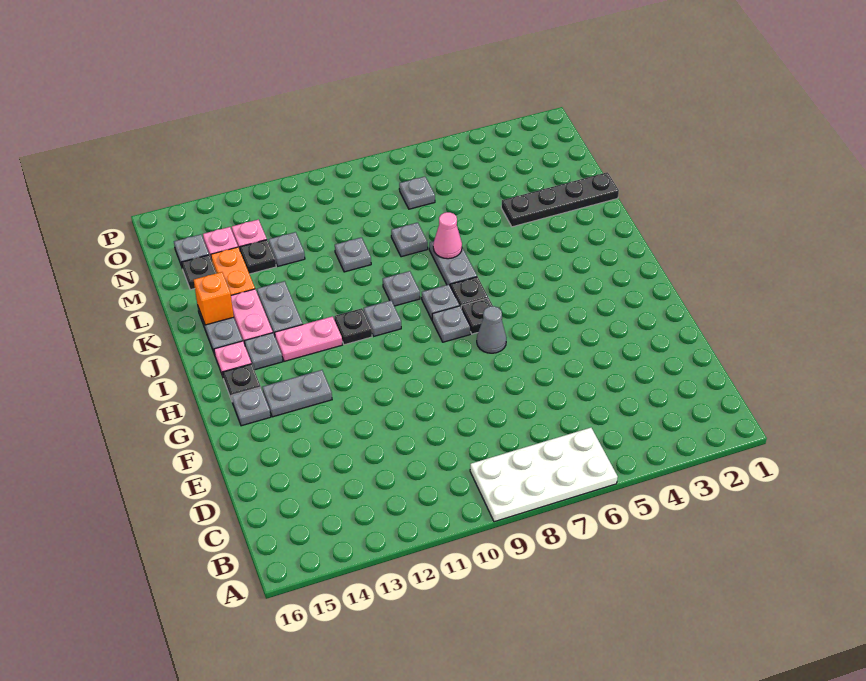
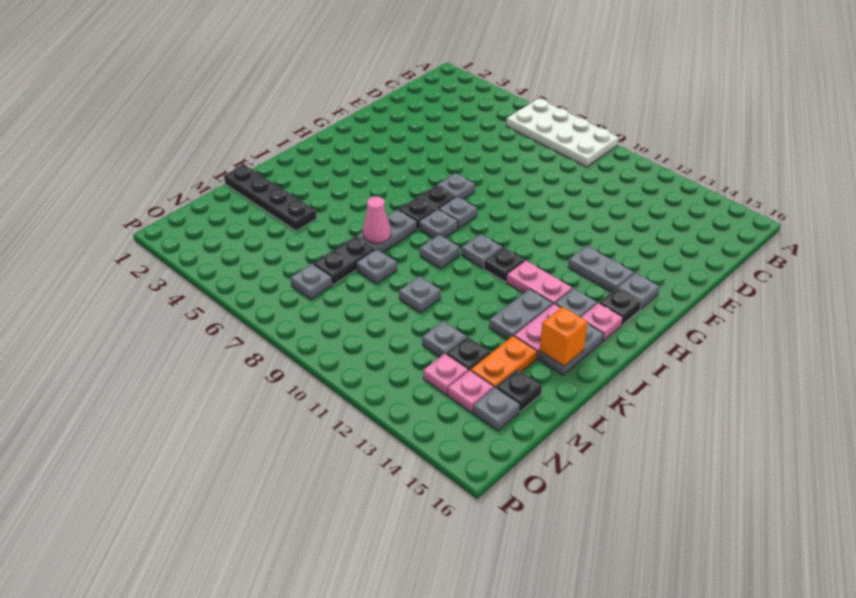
grey 1x1 cone [477,306,506,353] -> grey 1x1 plate [438,173,475,199]
none -> black 1x2 plate [313,236,376,285]

